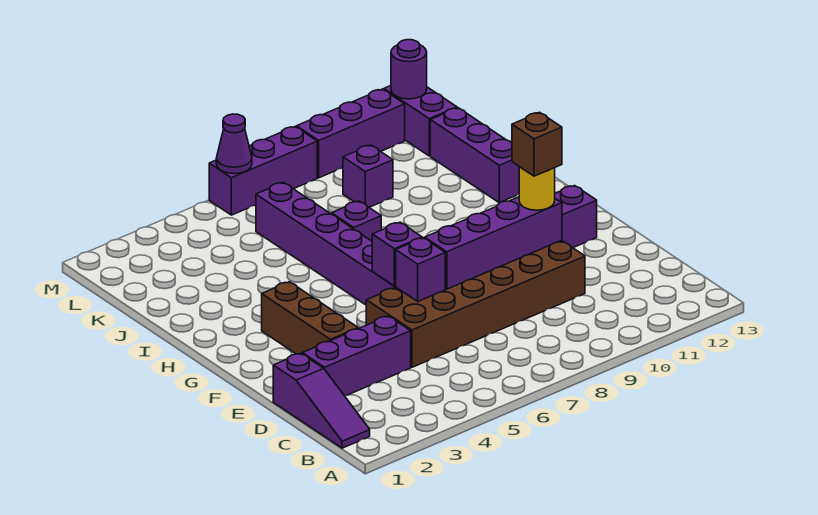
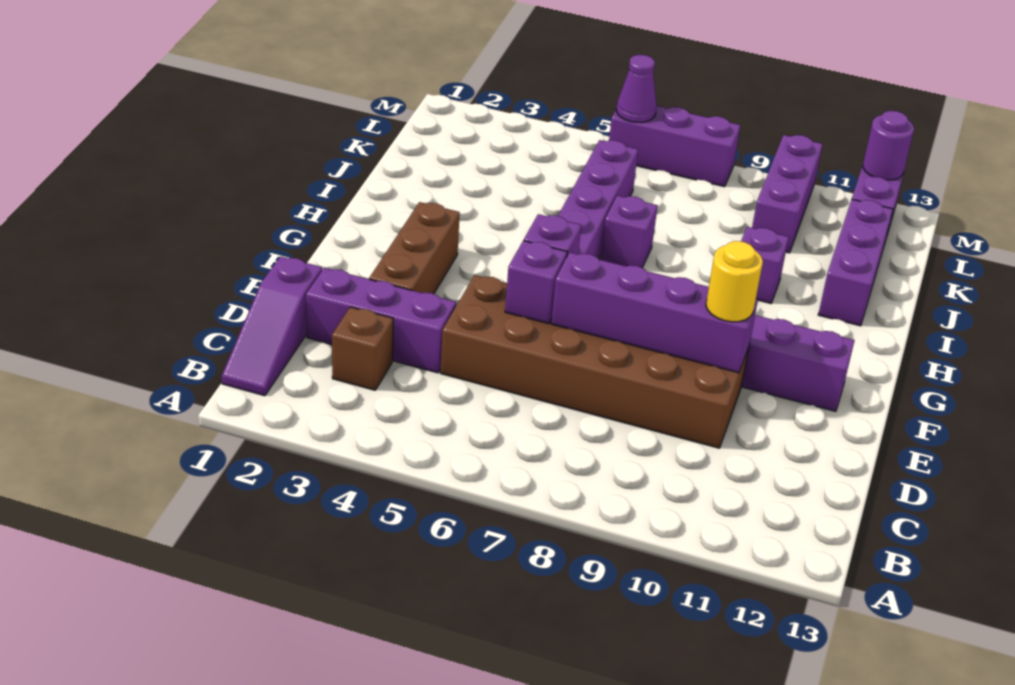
brown 1x1 brick [512,112,562,176] -> brown 1x1 brick moved to [332,307,393,390]
purple 1x1 brick [343,145,393,207] -> purple 1x1 brick moved to [741,227,789,303]
purple 1x3 brick [297,89,405,178] -> purple 1x3 brick turned to [752,135,822,253]

